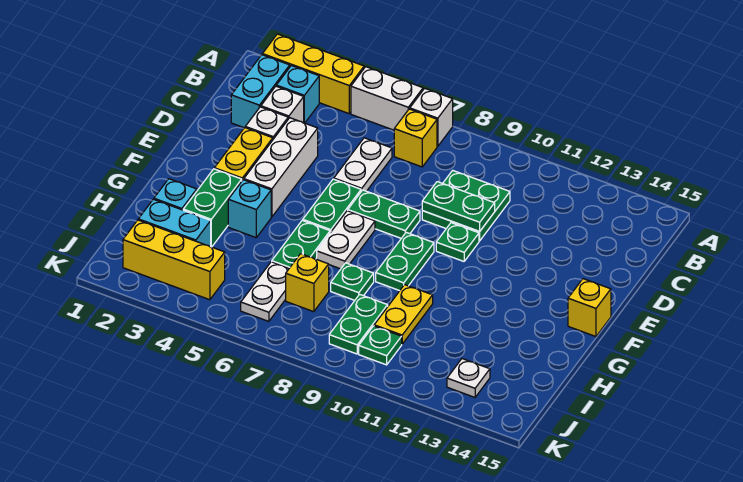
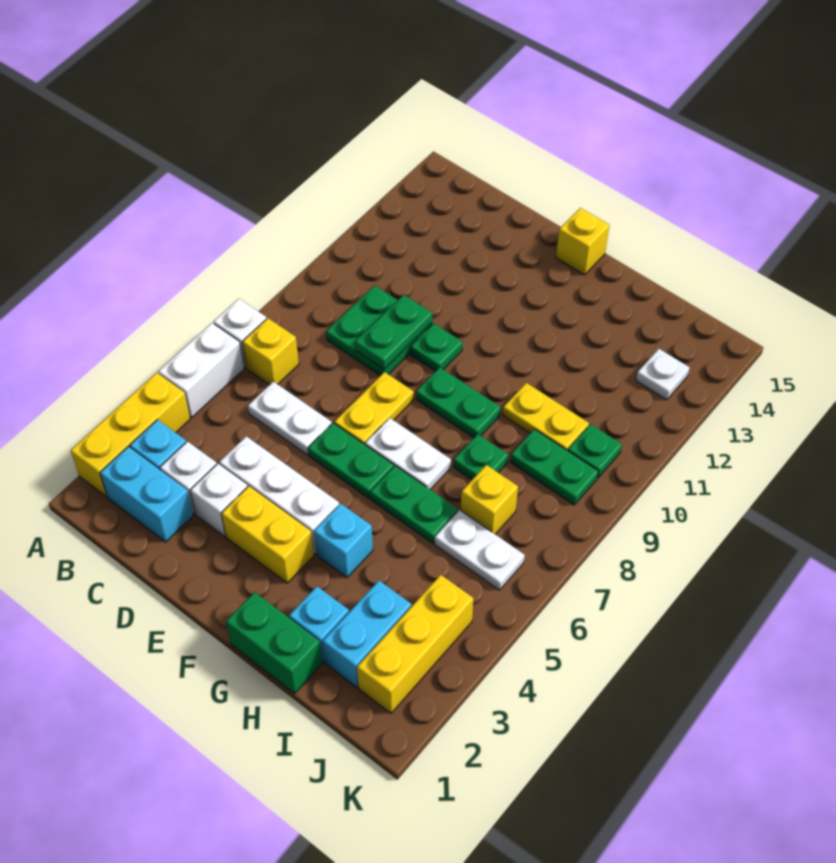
green 1x2 plate [348,190,420,238] -> yellow 1x2 plate [334,372,414,444]
green 1x2 brick [183,169,242,247] -> green 1x2 brick moved to [226,592,322,694]

